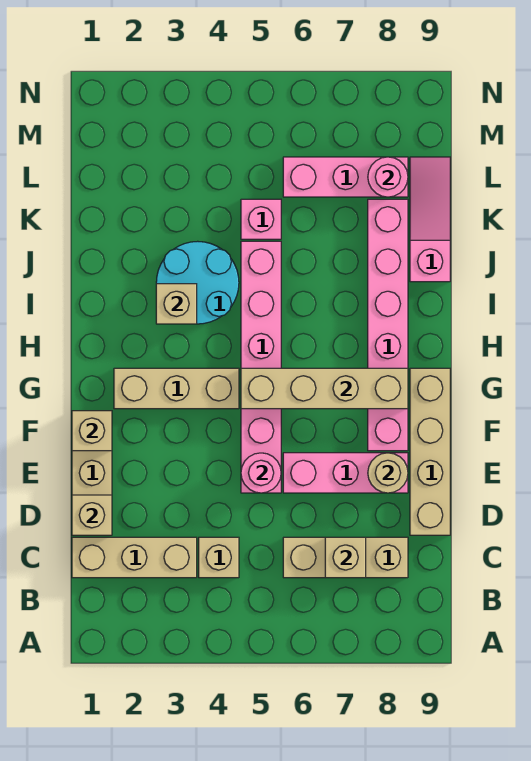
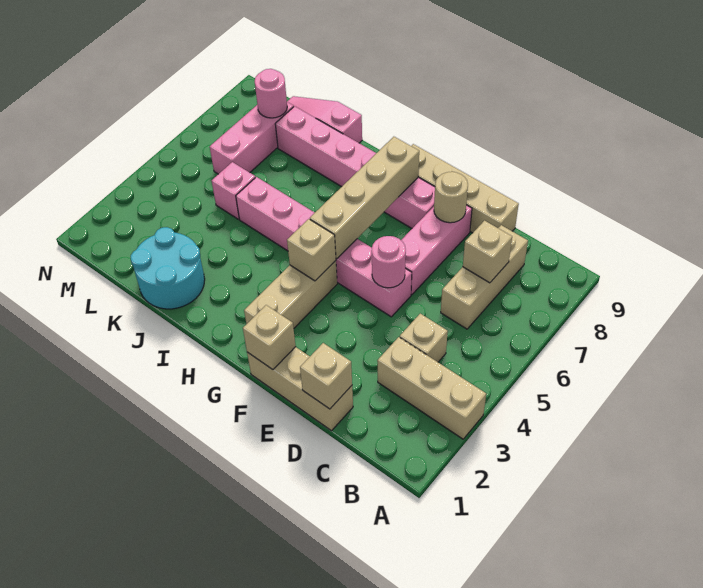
tan 1x3 brick [72,537,197,578] -> tan 1x3 brick turned to [377,337,486,439]
cyan 2x2 round brick [156,241,239,324] -> cyan 2x2 round brick moved to [131,227,205,309]
tan 1x1 brick [156,284,197,324] -> tan 1x1 brick moved to [287,219,336,281]

